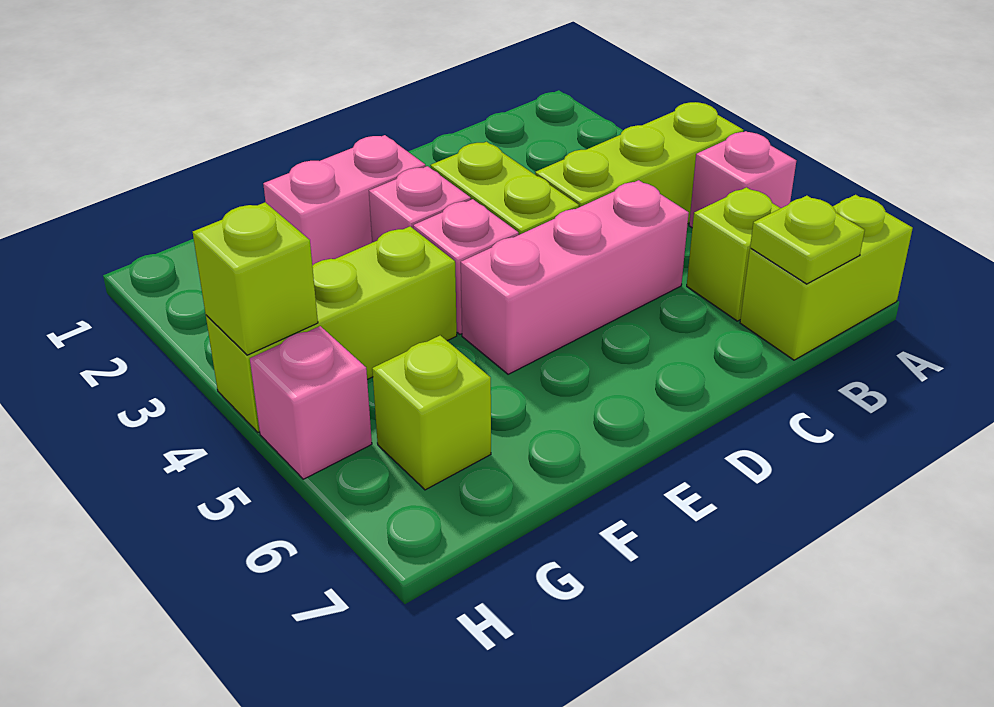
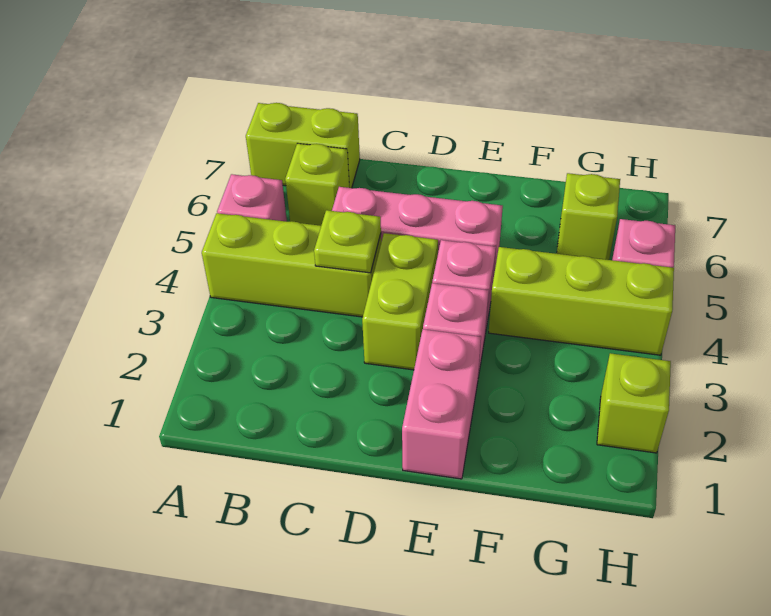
lime 1x1 plate [750,196,865,284] -> lime 1x1 plate moved to [314,210,381,273]
pink 1x2 brick [263,135,426,266] -> pink 1x2 brick turned to [402,329,481,479]
lime 1x1 brick [193,202,318,355] -> lime 1x1 brick moved to [597,353,671,453]

